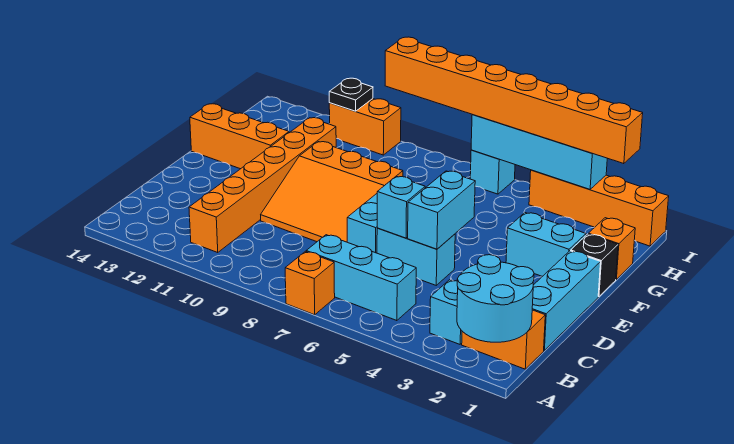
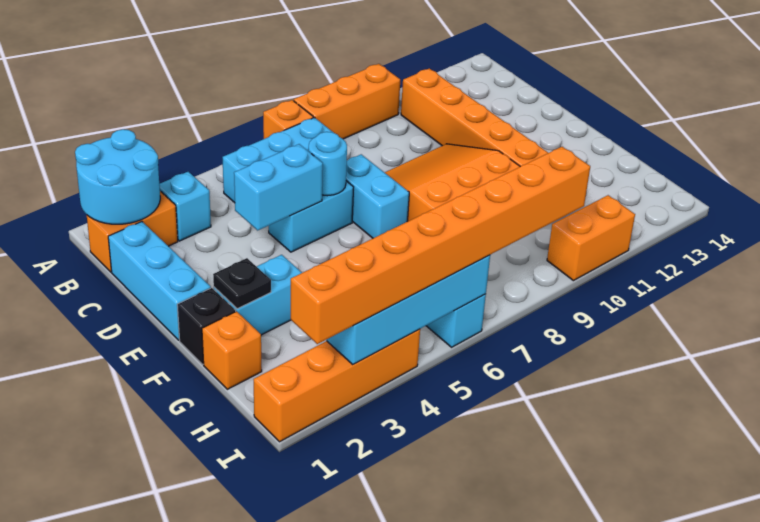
cyan 1x2 brick [408,171,475,249] -> cyan 1x2 brick turned to [234,144,323,230]
cyan 1x1 brick [377,176,425,238] -> cyan 1x1 round brick [308,132,347,196]
orange 1x3 brick [190,104,289,169] -> orange 1x3 brick moved to [294,64,400,139]
black 1x1 plate [329,78,373,111] -> black 1x1 plate moved to [213,258,271,309]

